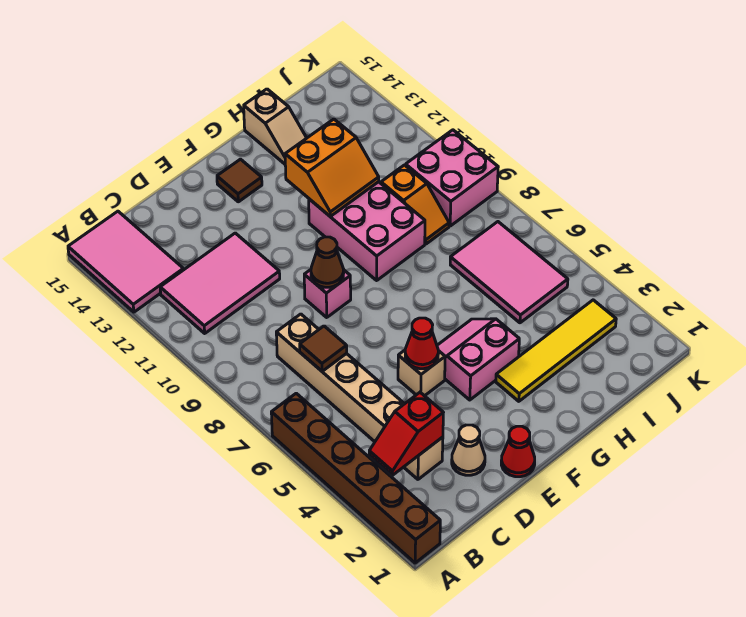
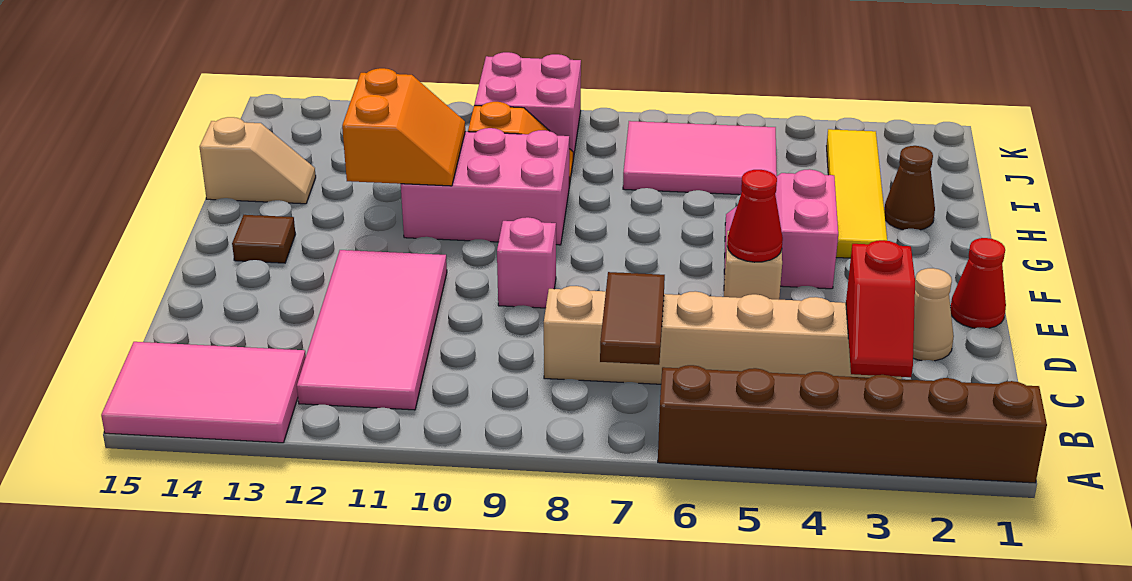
pink 2x3 tile [160,233,280,333] -> pink 2x4 tile [297,250,447,410]
brown 1x1 tile [300,326,347,371] -> brown 1x2 tile [600,272,665,365]
brown 1x1 cone [311,237,344,287] -> brown 1x1 cone moved to [884,146,935,230]

